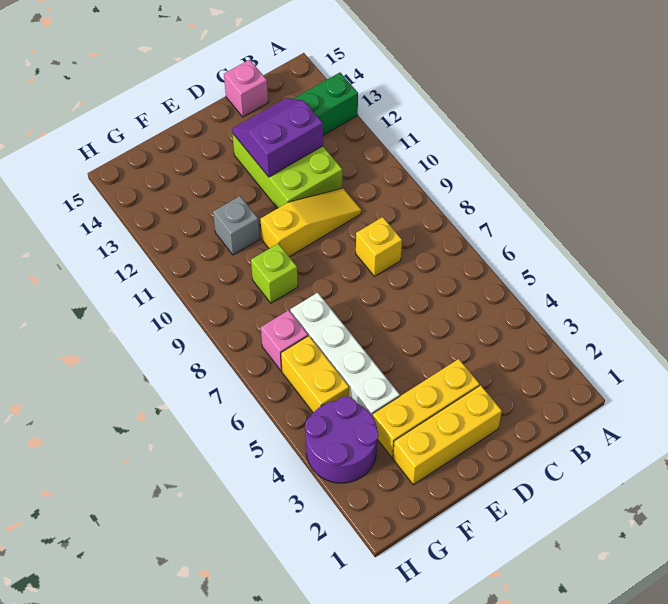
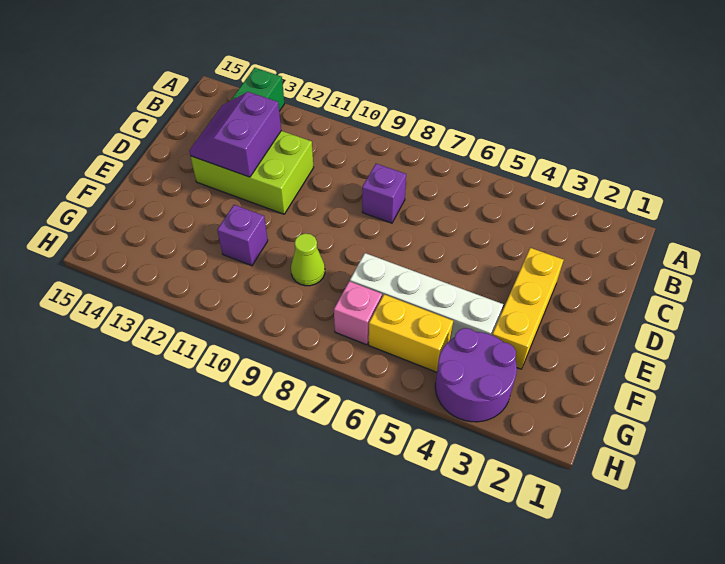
yellow 1x1 brick [356,217,402,276] -> purple 1x1 brick [362,164,406,223]
yellow 1x3 slope [261,188,361,257] -> none
pink 1x1 brick [224,60,268,117] -> none
yellow 1x3 brick [393,385,502,485] -> none
lime 1x1 brick [251,244,298,303] -> lime 1x1 cone [291,234,325,286]
grey 1x1 brick [213,196,260,255] -> purple 1x1 brick [217,205,268,266]

